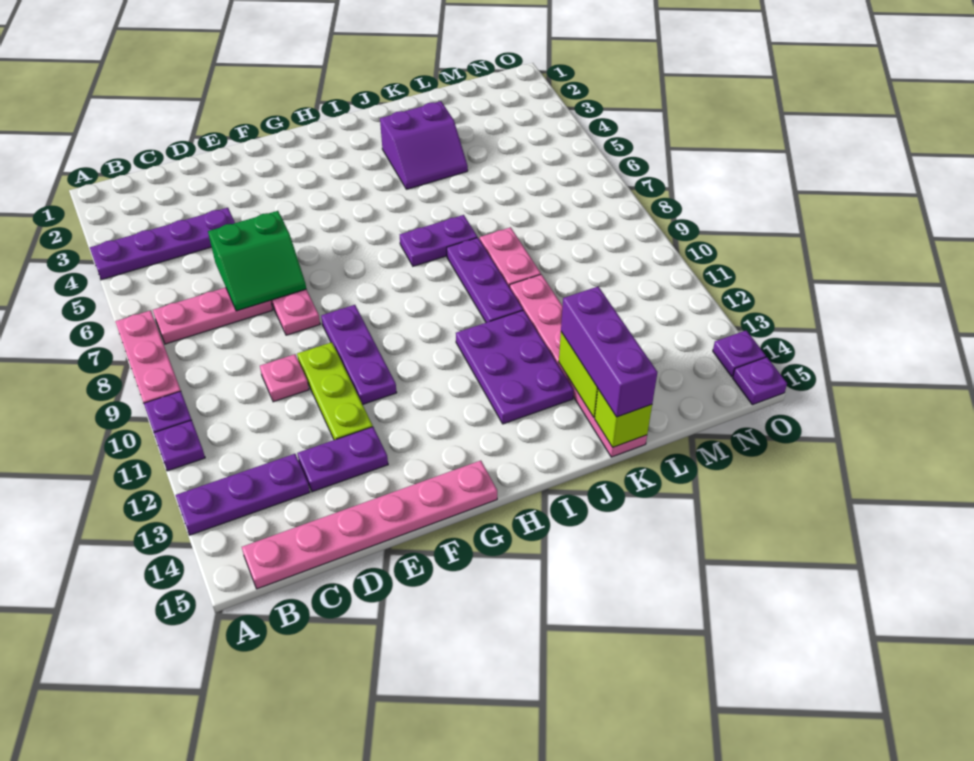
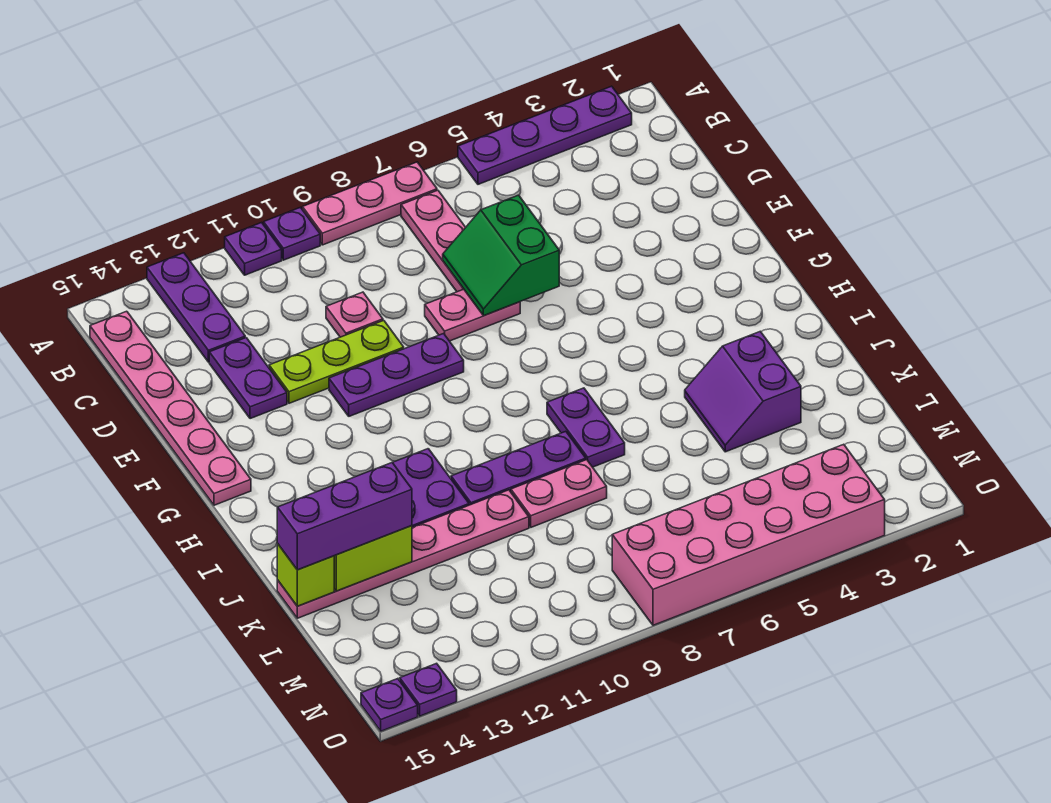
purple 1x4 plate [90,208,235,280] -> purple 1x4 plate turned to [458,86,632,184]
none -> pink 2x6 brick [612,444,885,625]

